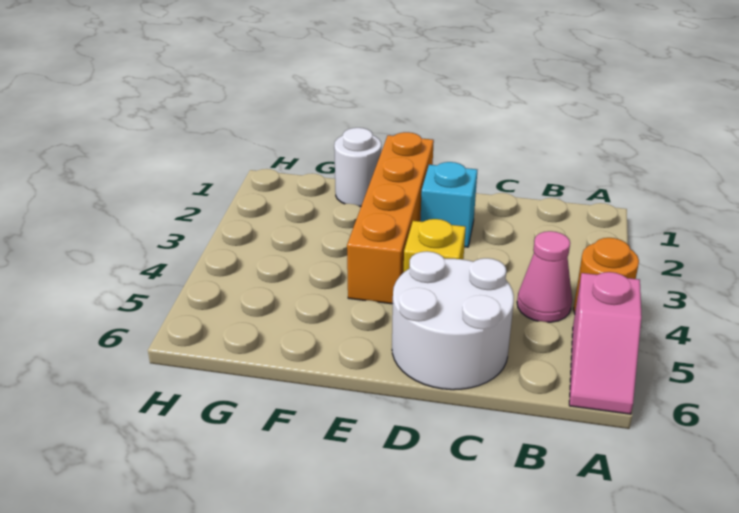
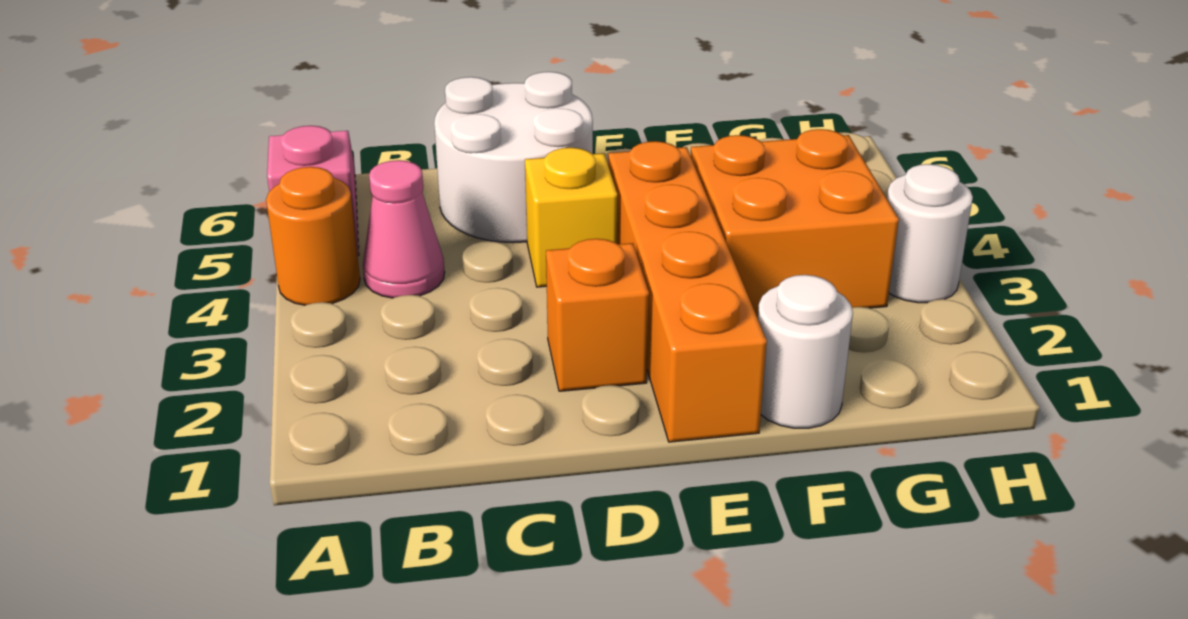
cyan 1x1 brick [420,162,477,247] -> orange 1x1 brick [546,239,649,391]
none -> orange 2x2 brick [691,129,899,317]
none -> white 1x1 round brick [887,164,973,303]

